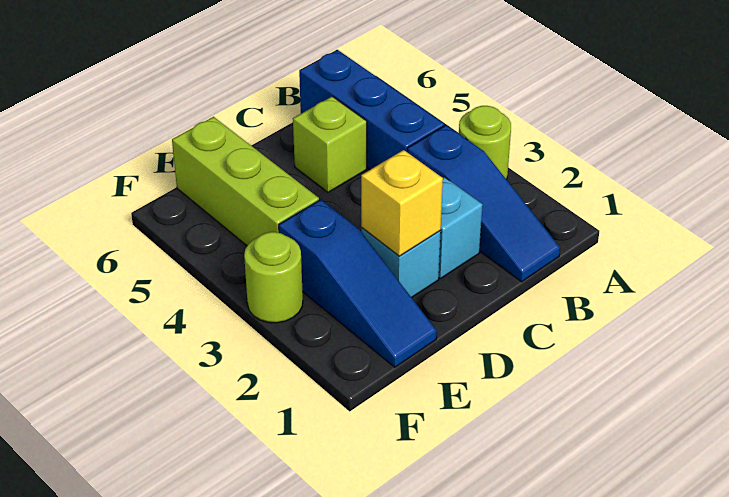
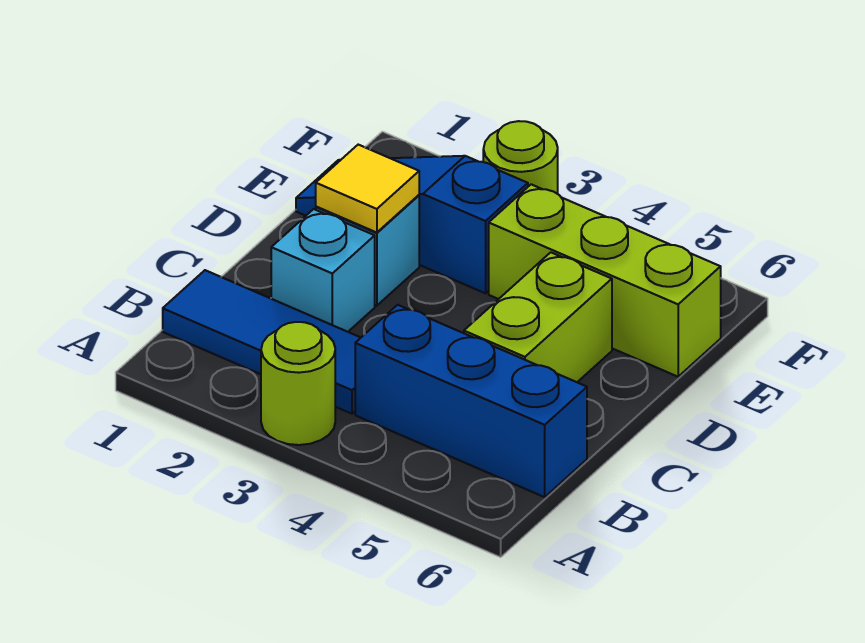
blue 1x3 slope [408,125,560,282] -> blue 1x3 tile [163,270,361,414]
lime 1x1 brick [293,96,367,192] -> lime 1x2 brick [464,252,612,382]
yellow 1x1 brick [361,150,443,256] -> yellow 1x1 tile [316,145,419,233]

